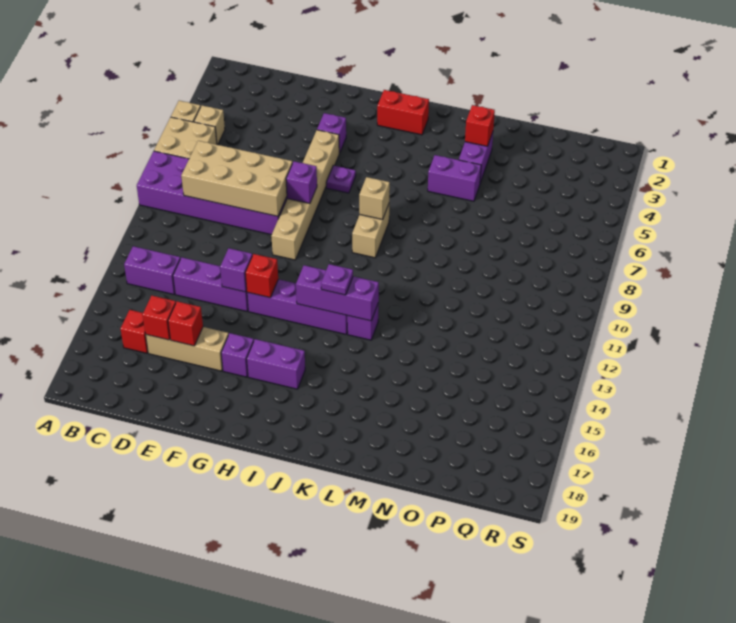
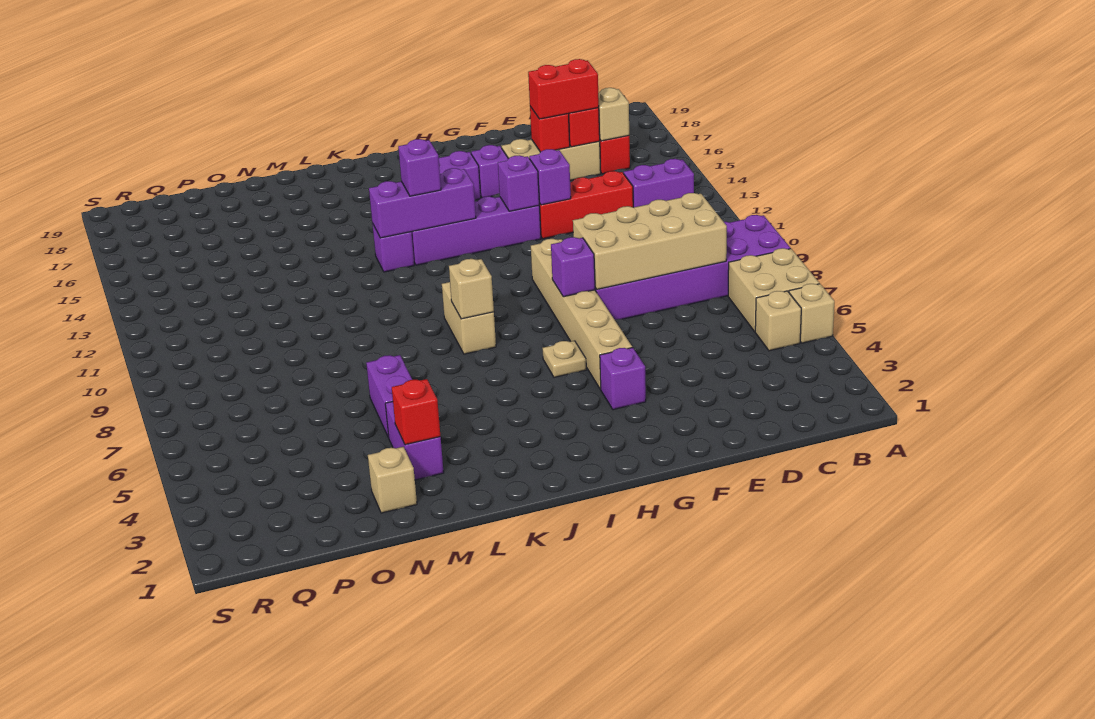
none -> tan 1x1 brick [598,88,629,141]
purple 1x3 brick [173,257,248,311] -> red 1x3 brick [539,171,633,239]
red 1x1 brick [245,254,278,298] -> purple 1x1 brick [498,155,539,211]
purple 1x1 plate [326,165,356,193] -> tan 1x1 plate [542,341,586,377]
red 1x2 brick [377,90,429,135] -> red 1x2 brick moved to [528,59,599,119]
purple 1x1 plate [321,264,353,295] -> purple 1x1 brick [398,139,441,196]
purple 1x2 brick [428,155,481,201] -> purple 1x2 brick turned to [366,355,412,438]
none -> tan 1x1 brick [368,447,417,513]

